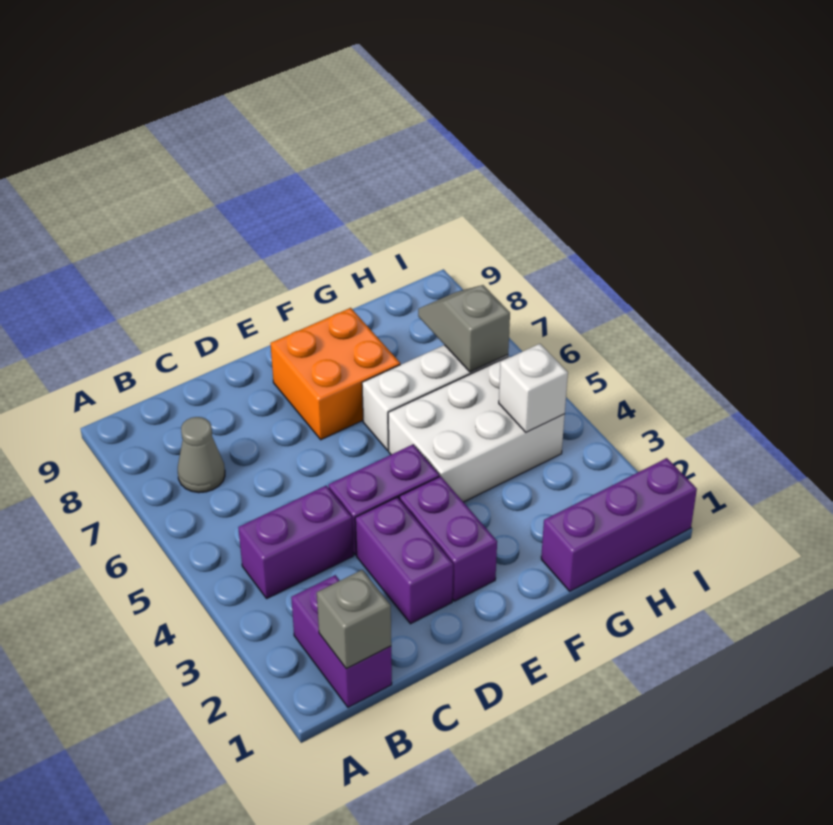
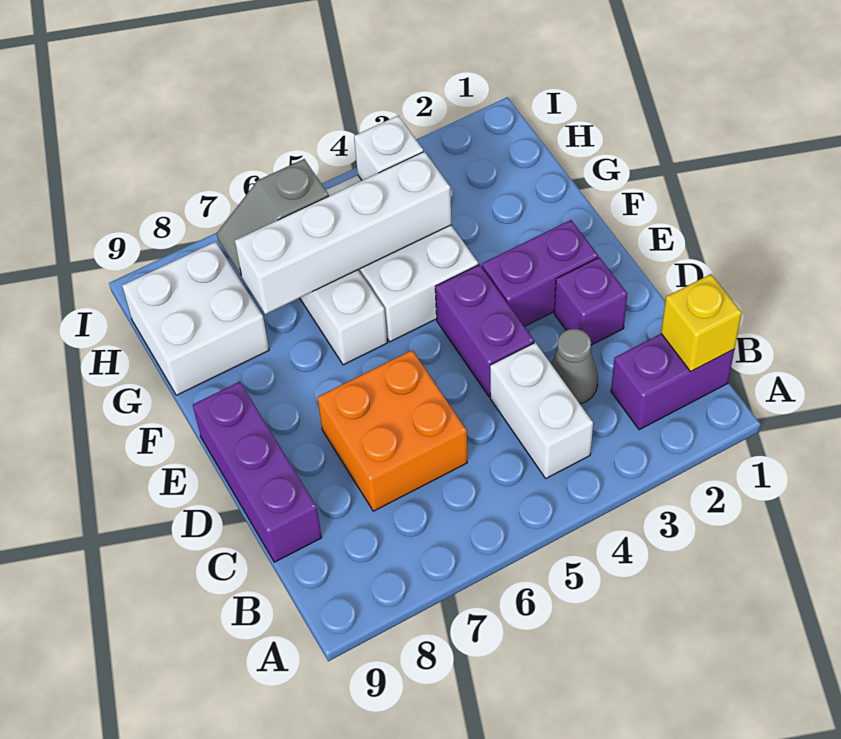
grey 1x1 brick [317,570,391,669] -> yellow 1x1 brick [661,274,742,371]
purple 1x2 brick [238,486,353,598] -> white 1x2 brick [490,343,593,478]
grey 1x1 cone [178,417,225,493] -> grey 1x1 cone moved to [551,329,598,404]
purple 1x2 brick [355,497,453,624] -> purple 1x1 brick [554,257,627,345]
orange 2x2 brick [270,308,400,440] -> orange 2x2 brick moved to [317,350,467,511]
purple 1x3 brick [541,458,697,591] -> purple 1x3 brick moved to [193,382,322,562]
none -> white 1x4 brick [235,152,451,314]
none -> white 2x2 brick [122,242,269,395]

